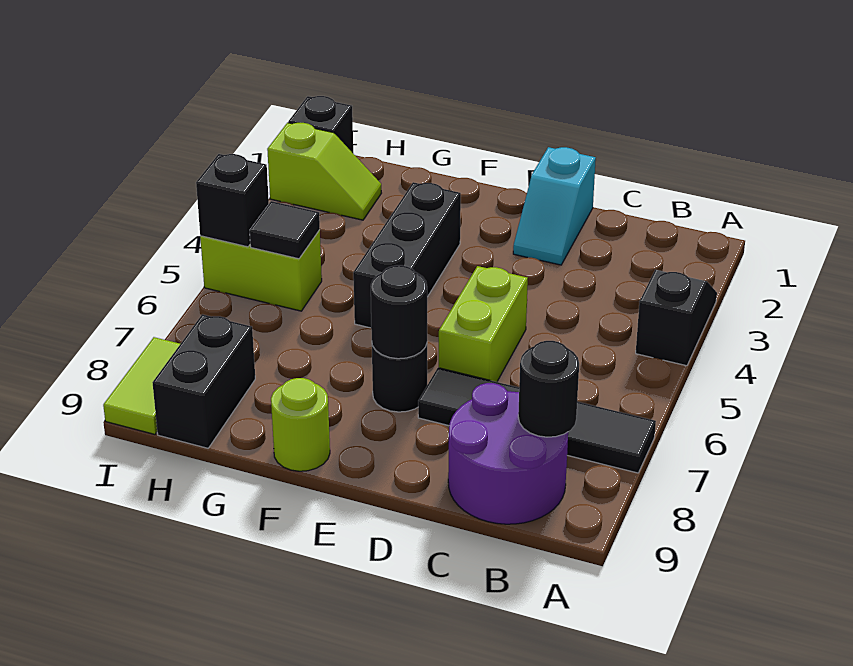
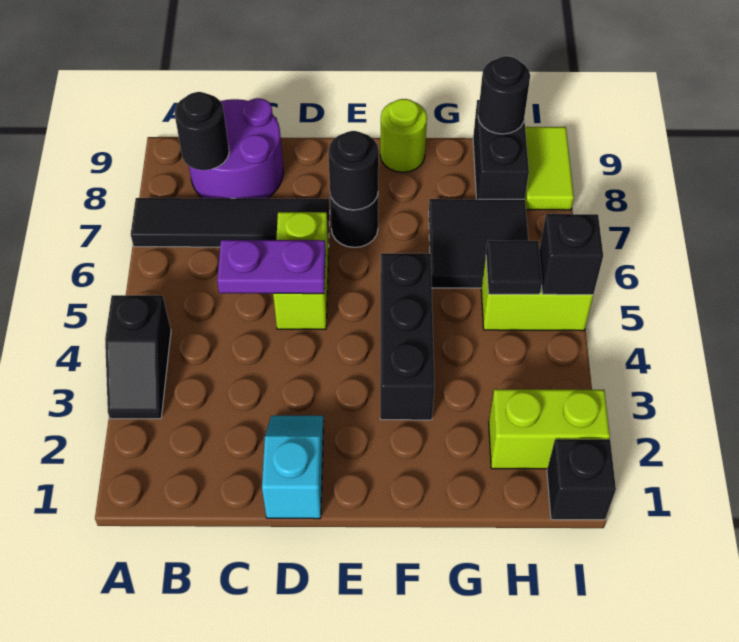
none -> purple 1x2 plate [217,240,326,294]
none -> black 2x2 tile [429,199,528,288]
lime 1x2 slope [267,123,381,220] -> lime 1x2 brick [489,389,610,469]
none -> black 1x1 round brick [478,56,530,134]

